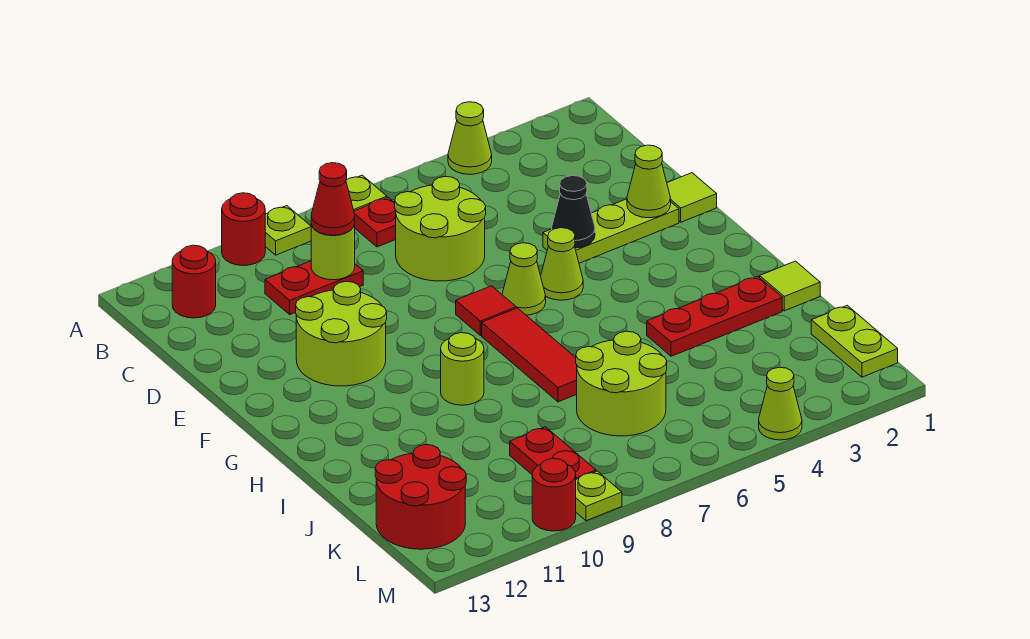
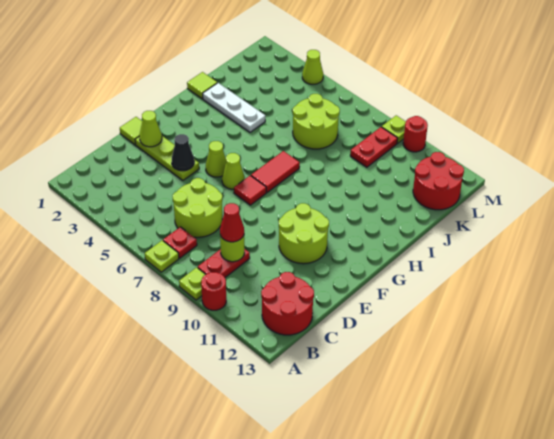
lime 1x1 cone [448,102,492,174] -> none
red 1x1 round brick [172,245,216,318] -> red 2x2 round brick [261,272,314,335]
red 1x2 plate [265,261,363,314] -> red 1x2 plate turned to [198,249,250,277]
red 1x3 tile [482,308,577,402] -> red 1x2 tile [251,151,300,192]
lime 1x1 round brick [441,333,484,405] -> none
red 1x3 plate [647,276,782,356] -> white 1x3 plate [203,83,265,132]
lime 1x2 plate [811,305,898,377] -> none

